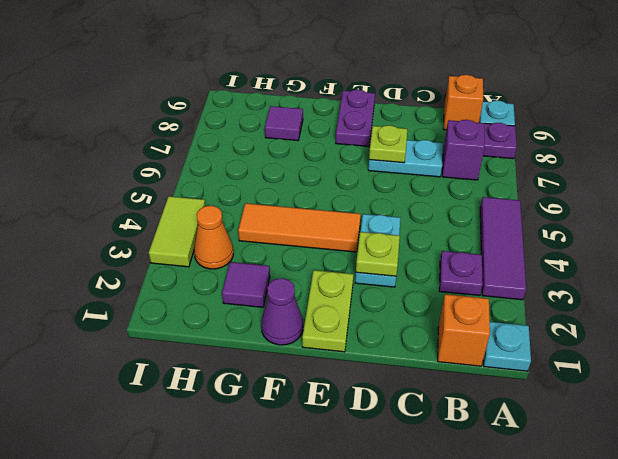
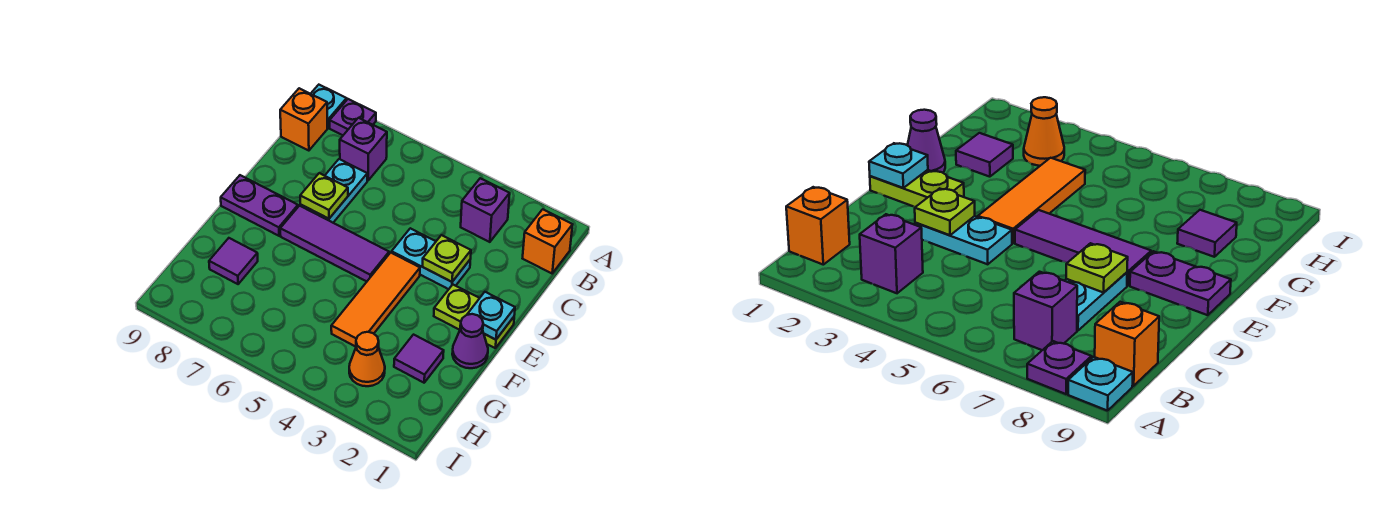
cyan 1x1 plate [483,322,531,371] -> cyan 1x1 plate moved to [467,292,515,340]
purple 1x3 tile [480,197,526,300] -> purple 1x3 tile moved to [280,206,389,281]
purple 1x1 plate [439,251,483,296] -> purple 1x1 brick [461,178,510,242]
lime 1x2 tile [149,196,205,267] -> none

